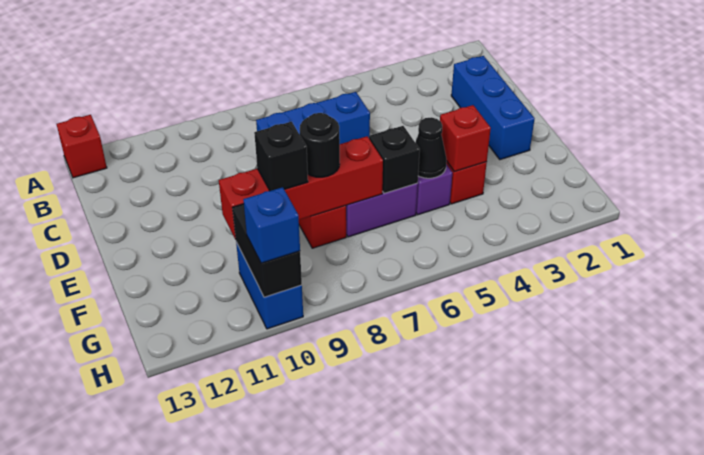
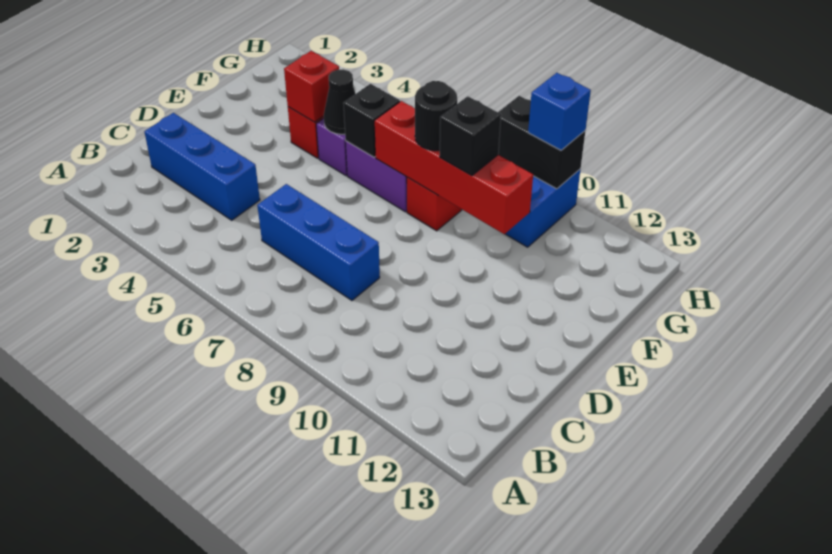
red 1x1 brick [57,115,107,178] -> none
blue 1x3 brick [451,56,535,160] -> blue 1x3 brick turned to [145,113,260,220]
black 1x2 brick [232,204,302,297] -> black 1x2 brick turned to [498,96,585,189]

